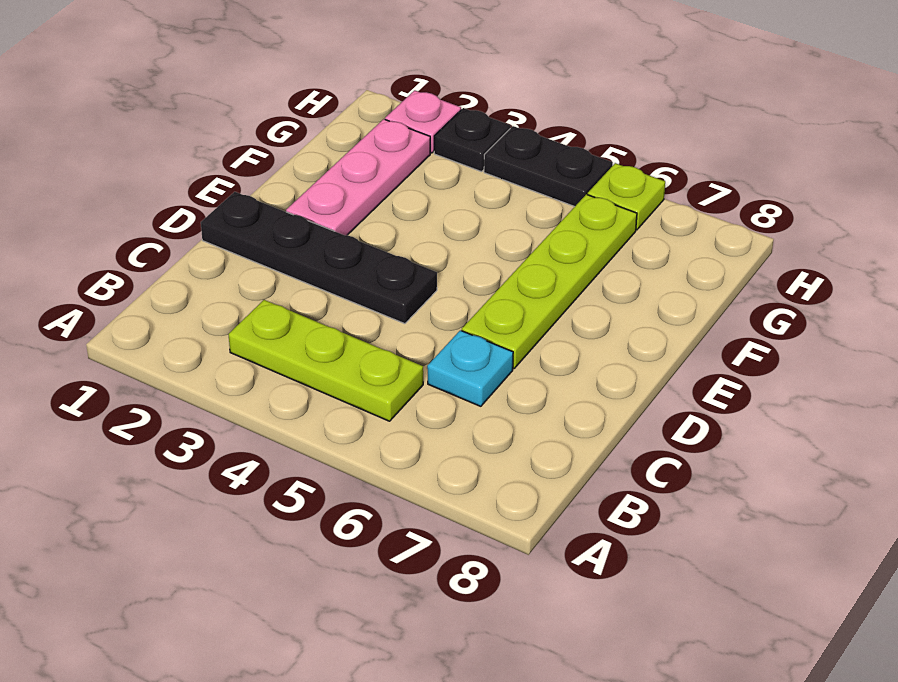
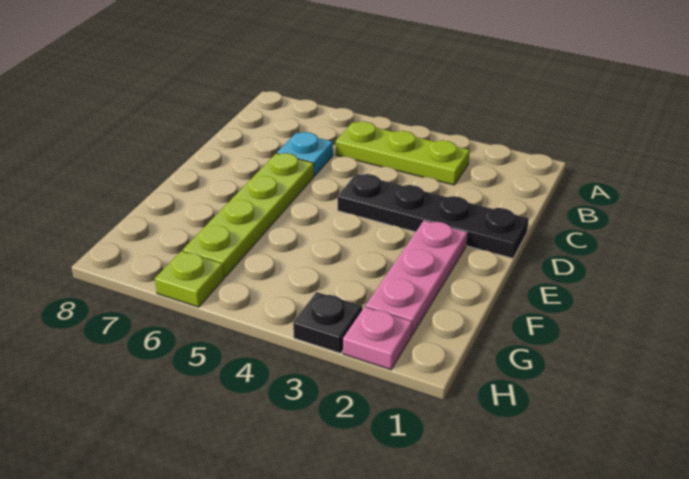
black 1x2 plate [484,126,613,207] -> none

